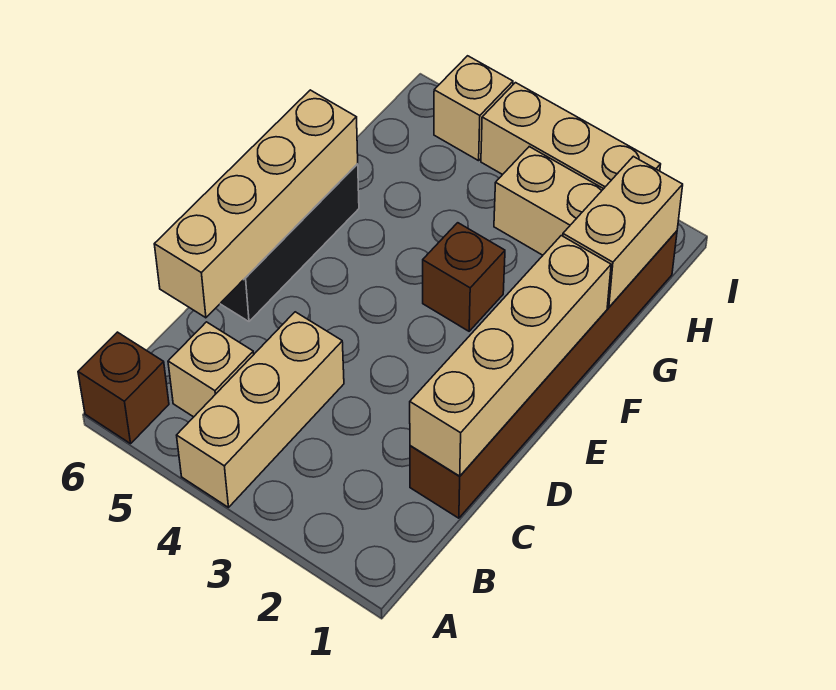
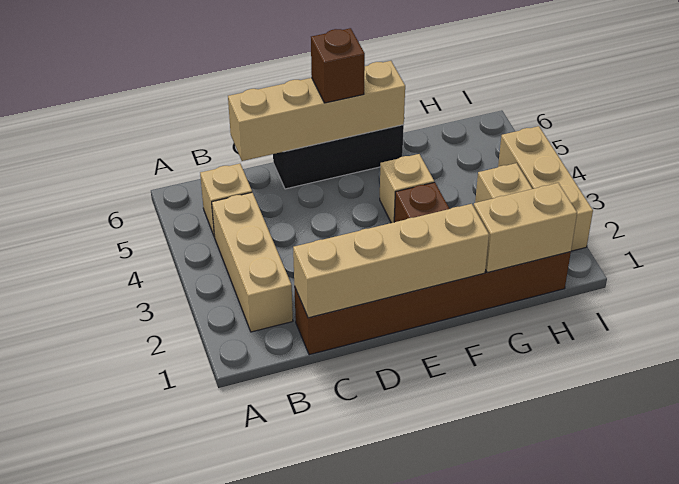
tan 1x3 brick [177,312,344,507] -> tan 1x3 brick turned to [212,192,293,332]
brown 1x1 brick [78,332,169,444] -> brown 1x1 brick moved to [311,28,365,103]
tan 1x1 brick [434,56,513,161] -> tan 1x1 brick moved to [380,154,434,223]

